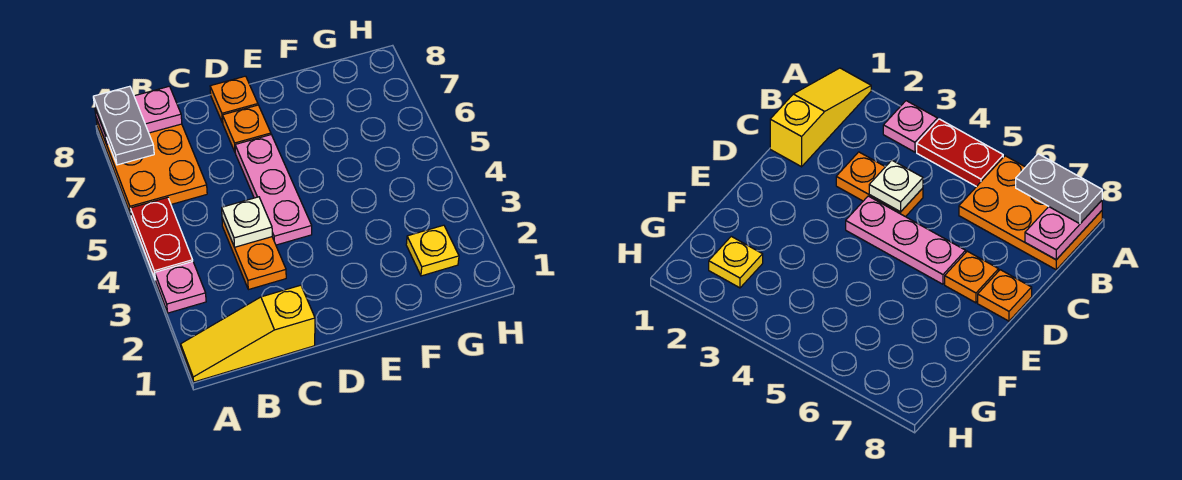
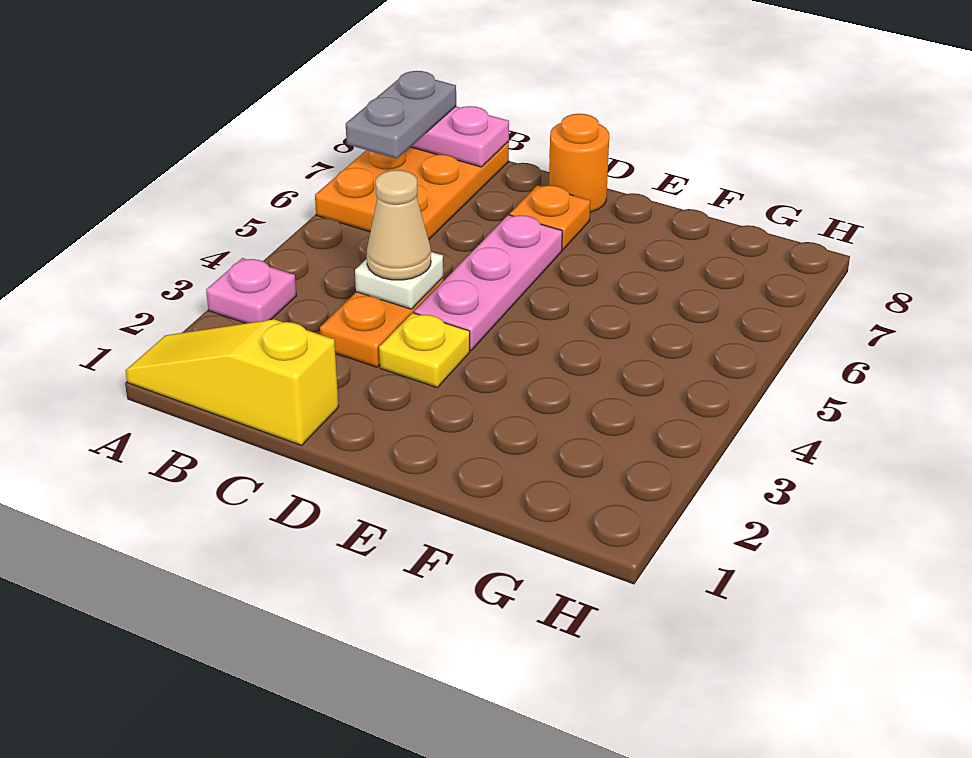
red 1x2 plate [130,198,193,278] -> none
none -> tan 1x1 cone [367,170,431,280]
orange 1x1 plate [210,76,258,123] -> orange 1x1 round brick [549,114,609,212]
yellow 1x1 plate [406,225,459,276] -> yellow 1x1 plate moved to [379,313,470,388]

